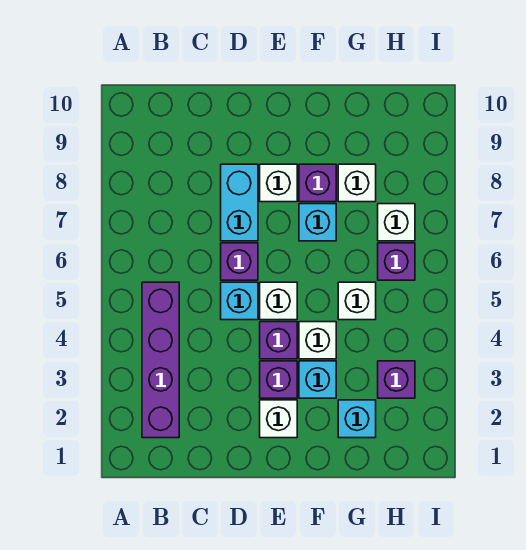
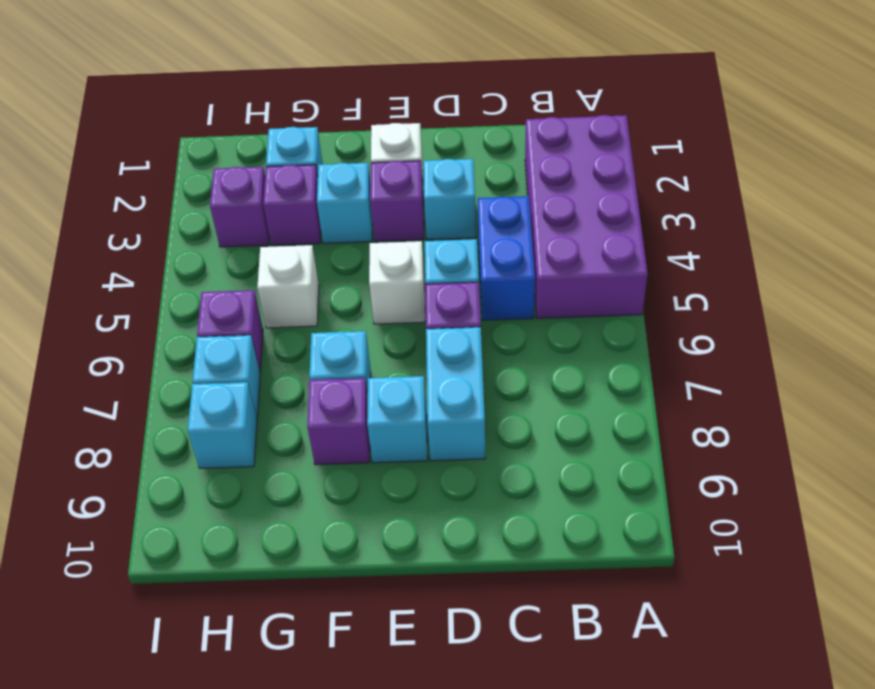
purple 1x4 brick [142,282,179,438] -> purple 2x4 brick [525,115,648,318]
none -> blue 1x2 brick [478,196,535,320]
none -> cyan 1x1 brick [423,159,476,240]
purple 1x1 brick [260,322,297,359] -> purple 1x1 brick moved to [263,165,321,245]
white 1x1 brick [260,164,297,202] -> cyan 1x1 brick [367,376,428,463]
white 1x1 brick [299,322,336,359] -> none
white 1x1 brick [338,164,376,202] -> none
white 1x1 brick [378,204,415,241] -> cyan 1x1 brick [192,335,260,417]
none -> cyan 1x1 brick [188,382,257,468]

